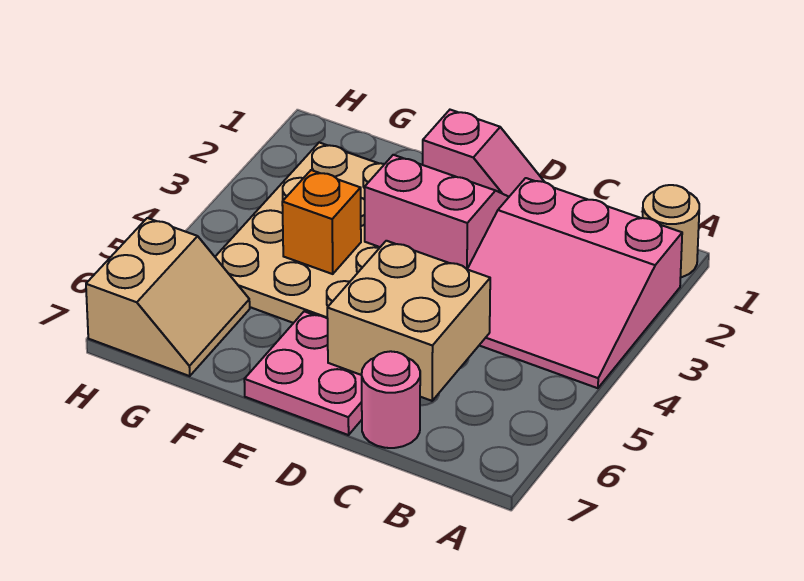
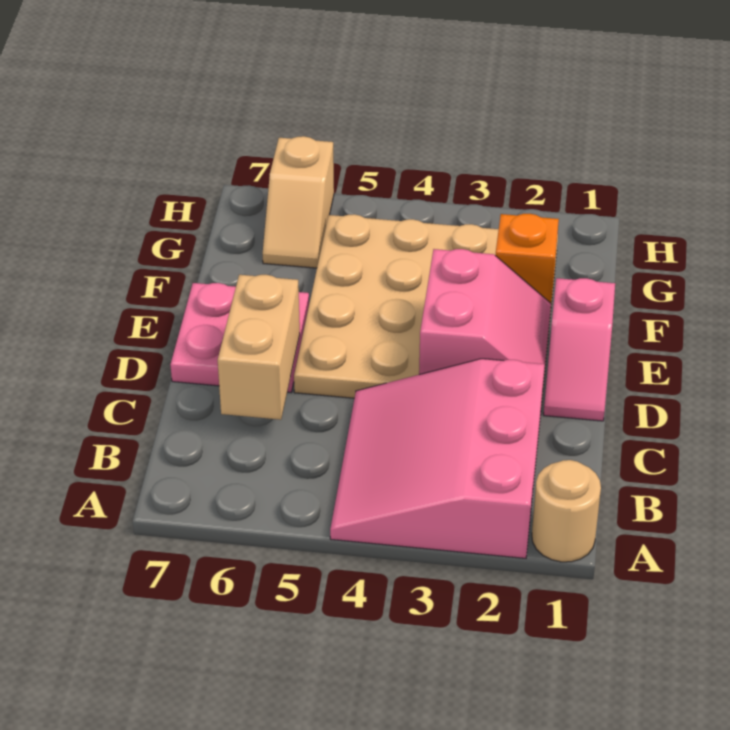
tan 2x2 brick [327,241,490,401] -> tan 1x2 brick [218,275,300,420]
pink 1x1 round brick [362,351,420,448] -> none
orange 1x1 brick [282,170,361,274] -> orange 1x1 brick moved to [495,214,559,303]
tan 2x2 slope [86,218,250,376] -> tan 1x2 slope [263,136,334,268]

